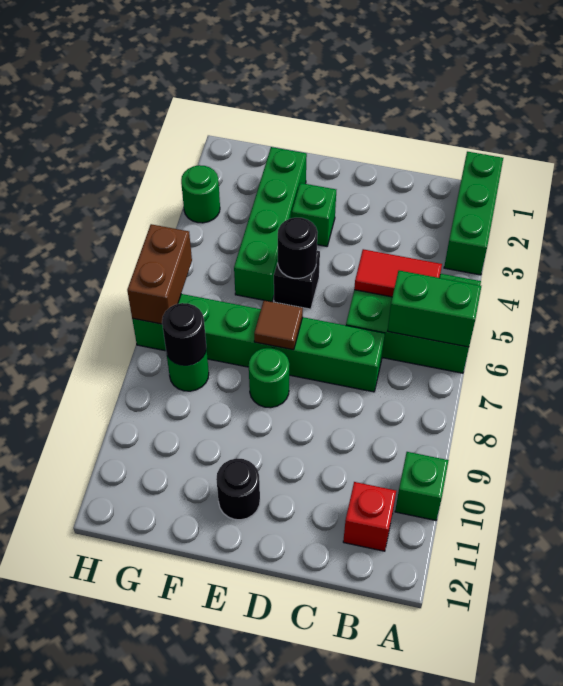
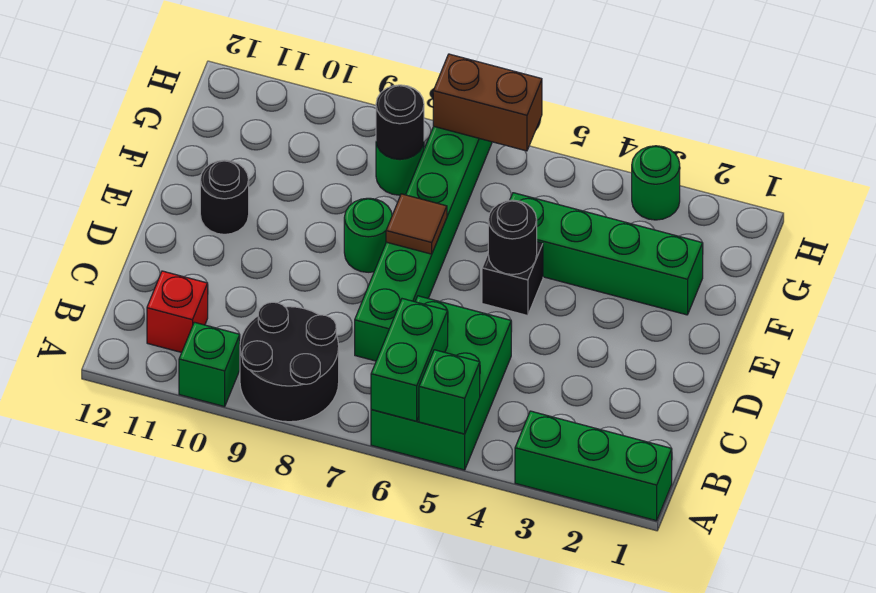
none -> black 2x2 round brick [240,302,339,422]
red 1x2 tile [354,249,442,297] -> none
green 1x1 brick [292,183,336,246] -> green 1x1 brick moved to [419,350,480,434]

